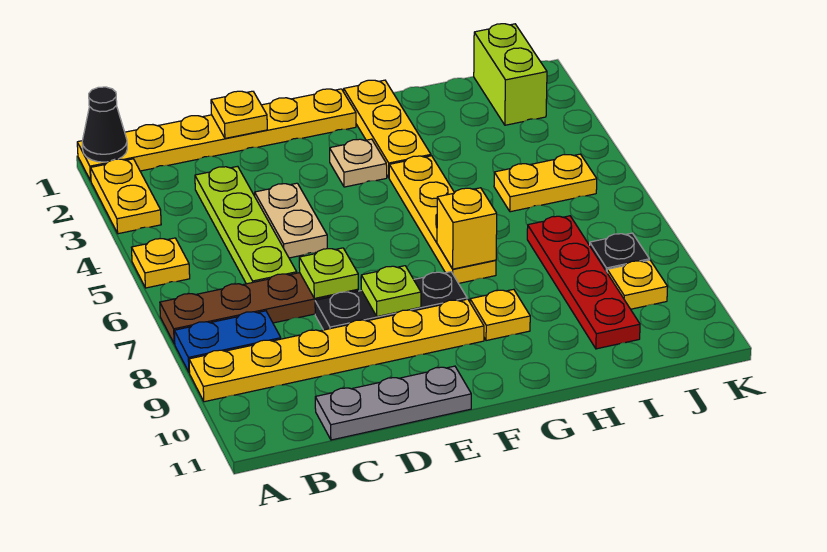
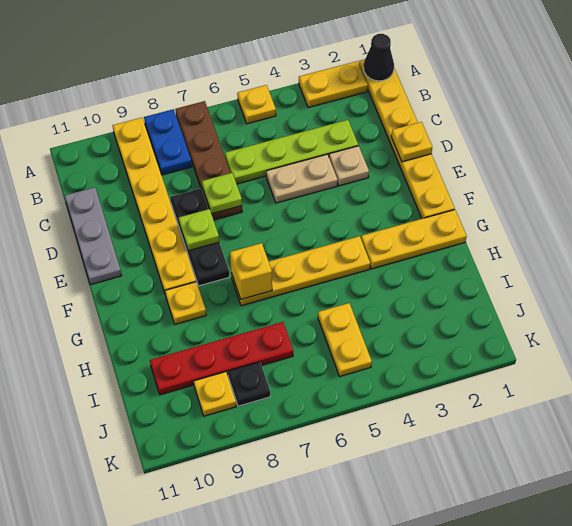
tan 1x1 plate [330,139,387,187] -> tan 1x1 plate moved to [329,146,369,186]
lime 1x2 brick [474,24,547,125] -> none

